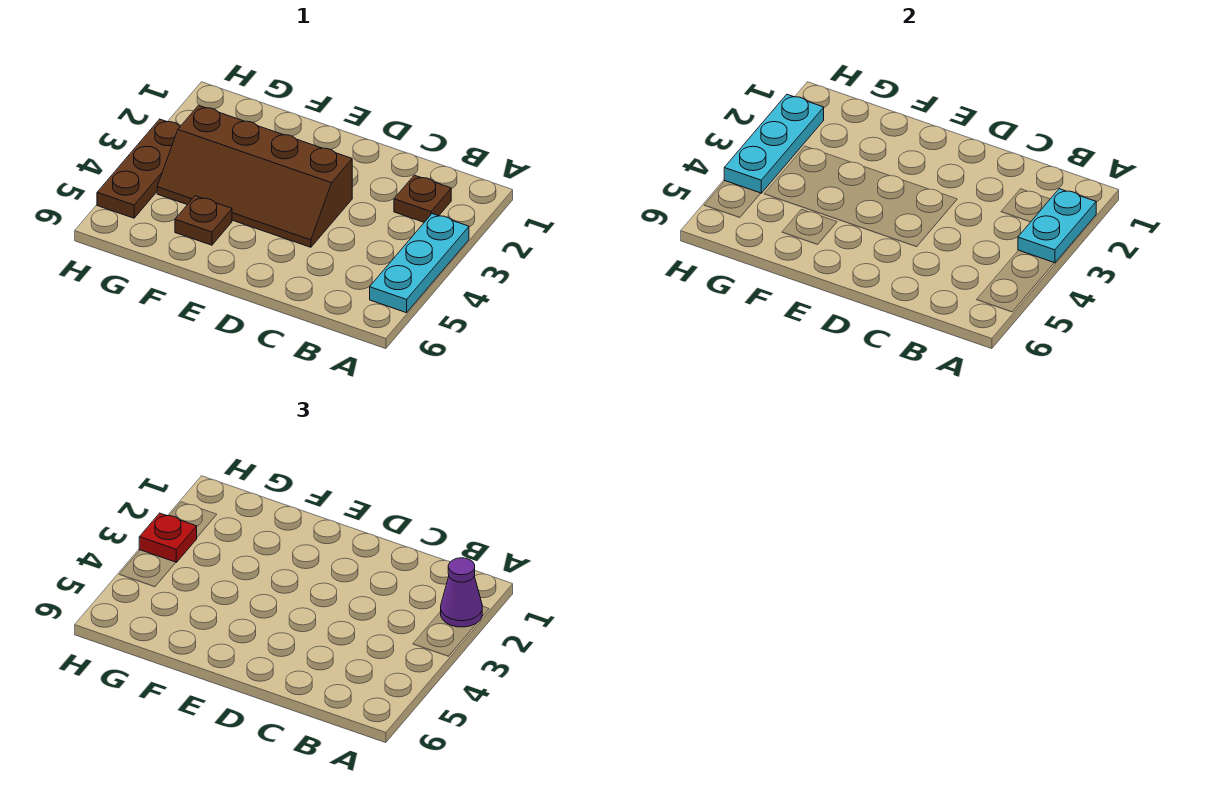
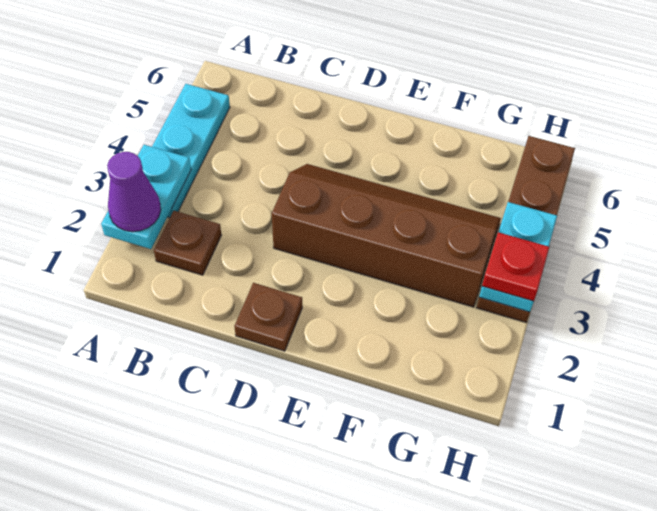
brown 1x1 plate [175,196,232,245] -> brown 1x1 plate moved to [234,283,302,351]
cyan 1x3 plate [724,95,824,193] -> cyan 1x2 plate [479,202,557,312]
brown 1x3 plate [97,119,180,218] -> brown 1x4 plate [476,136,575,322]

